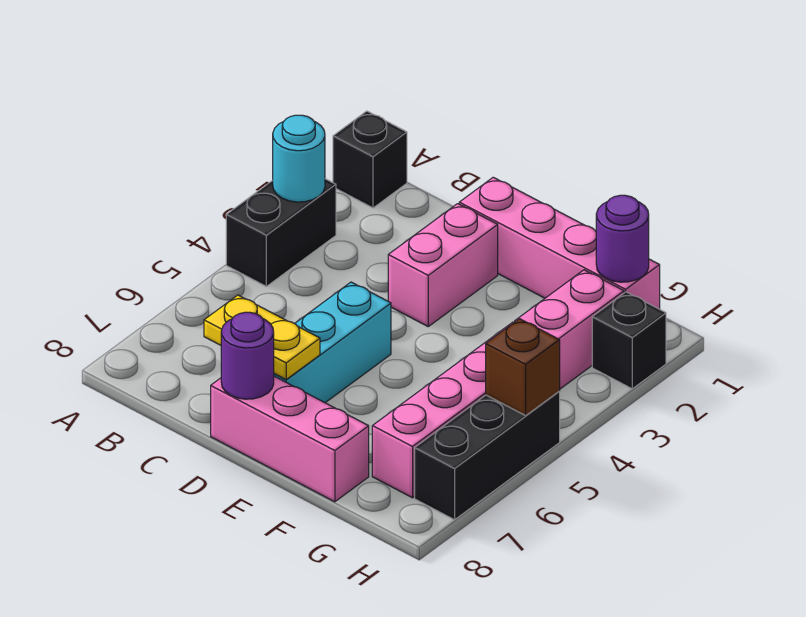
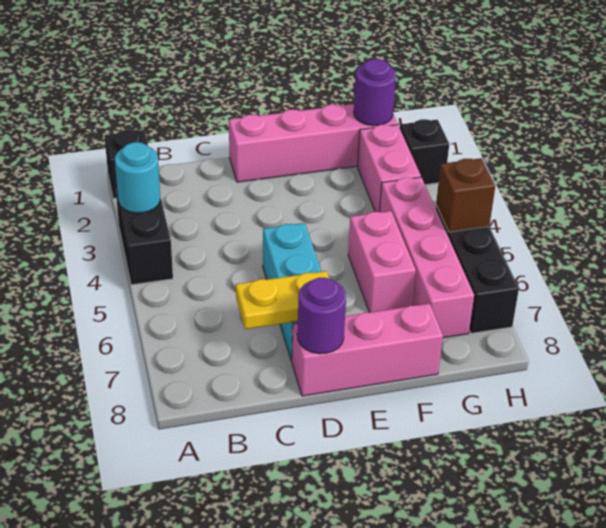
pink 1x2 brick [388,204,498,326] -> pink 1x2 brick moved to [348,211,416,313]

